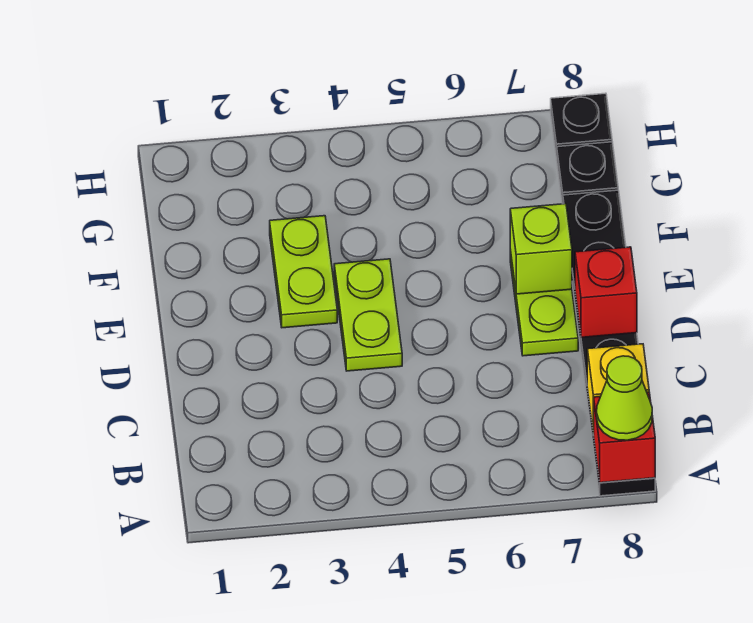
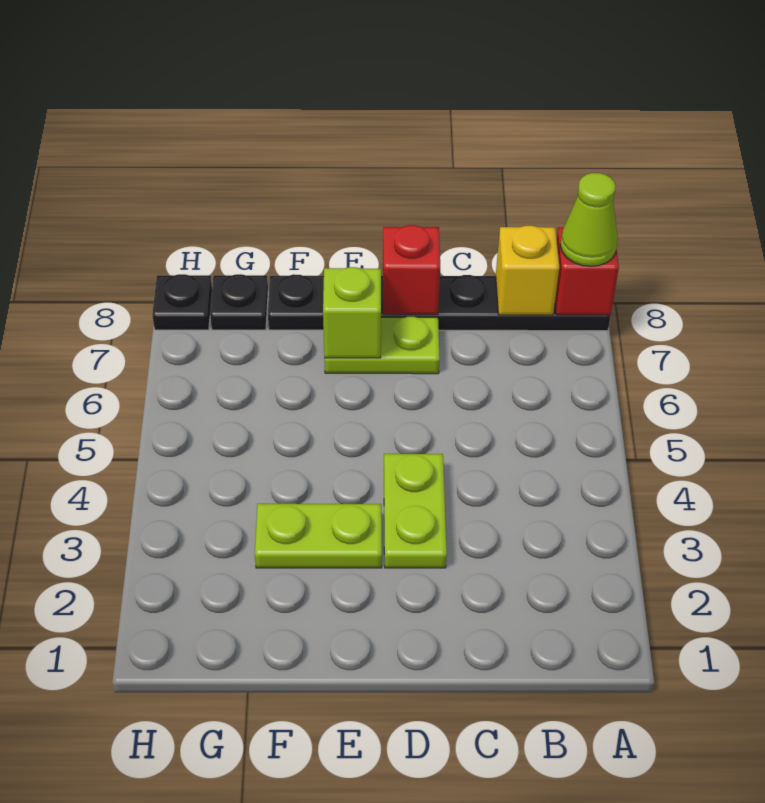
lime 1x2 plate [334,259,402,371] -> lime 1x2 plate turned to [384,454,447,568]

